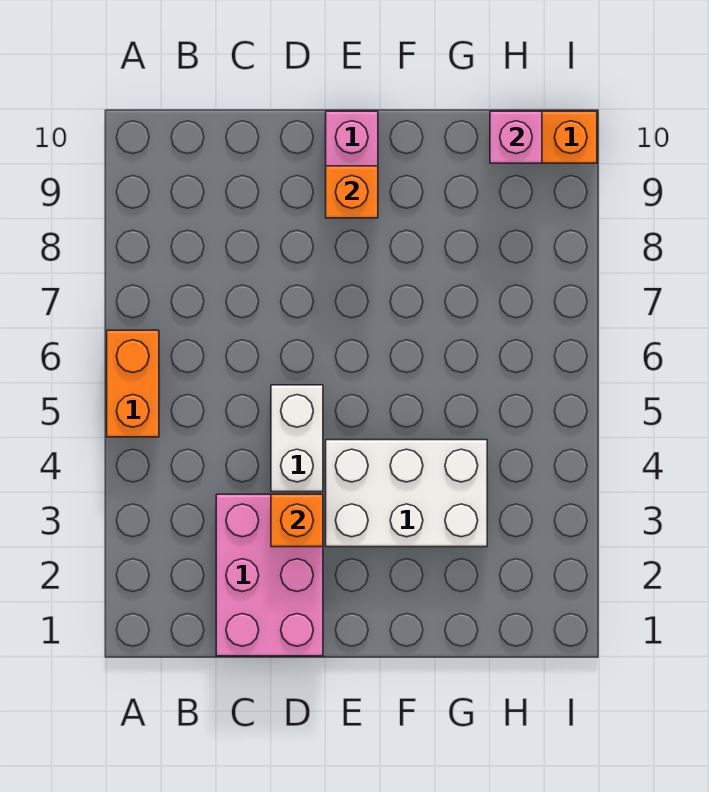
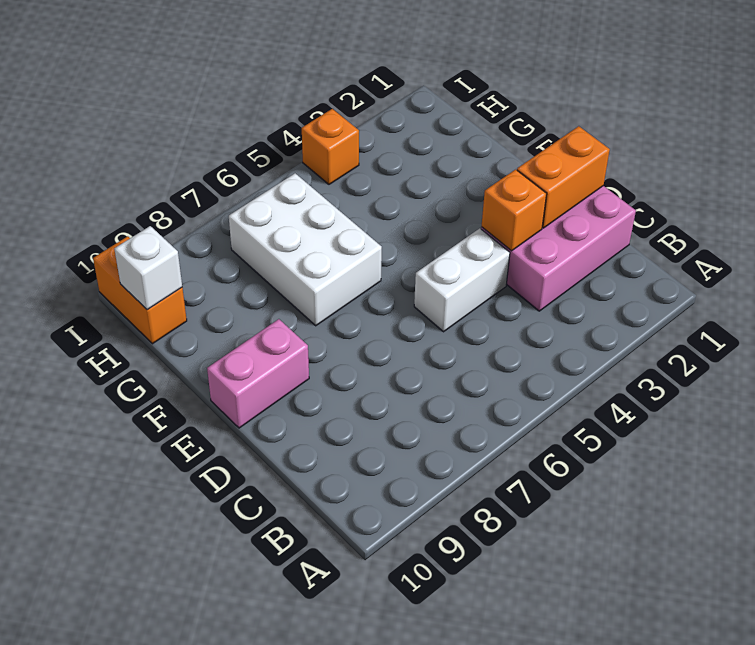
orange 1x2 brick [107,330,159,437] -> orange 1x2 brick moved to [517,126,610,228]
white 2x3 brick [326,440,487,547] -> white 2x3 brick moved to [229,173,382,326]
orange 1x1 brick [326,166,378,218] -> orange 1x1 brick moved to [302,109,359,184]
pink 1x1 brick [490,111,542,163] -> white 1x1 brick [114,226,182,310]

